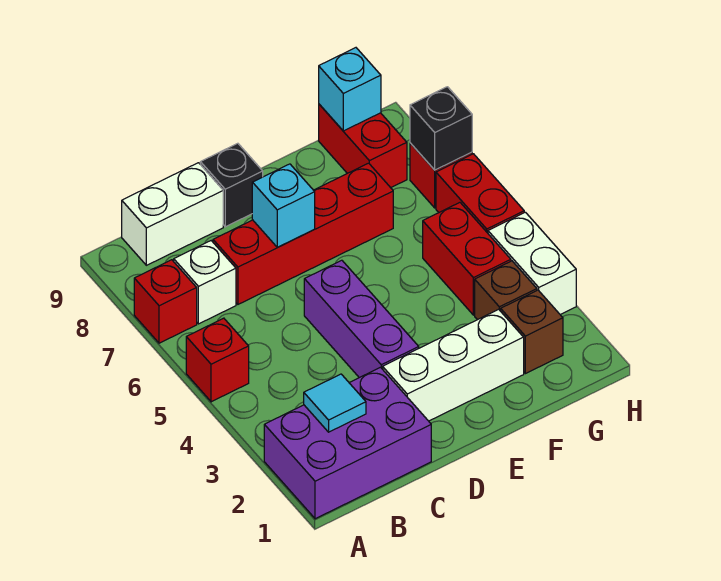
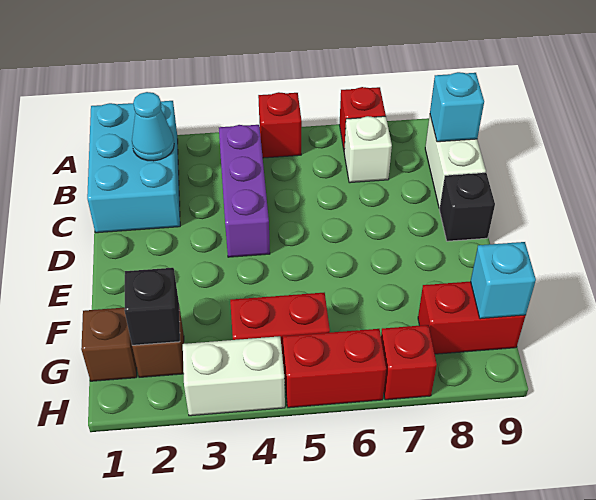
purple 2x3 brick [264,367,431,519] -> cyan 2x3 brick [87,101,180,233]
cyan 1x1 tile [304,374,366,432] -> cyan 1x1 cone [132,92,174,161]
red 1x4 brick [213,163,393,304] -> none
white 1x3 brick [383,309,524,421] -> none
purple 1x3 brick [304,260,419,378] -> purple 1x3 brick turned to [219,125,270,257]
cyan 1x1 brick [252,164,315,247] -> cyan 1x1 brick moved to [430,72,484,142]
brown 1x1 brick [475,261,537,320] -> brown 1x1 brick moved to [81,308,137,381]
black 1x1 brick [410,87,472,170] -> black 1x1 brick moved to [124,268,180,345]

